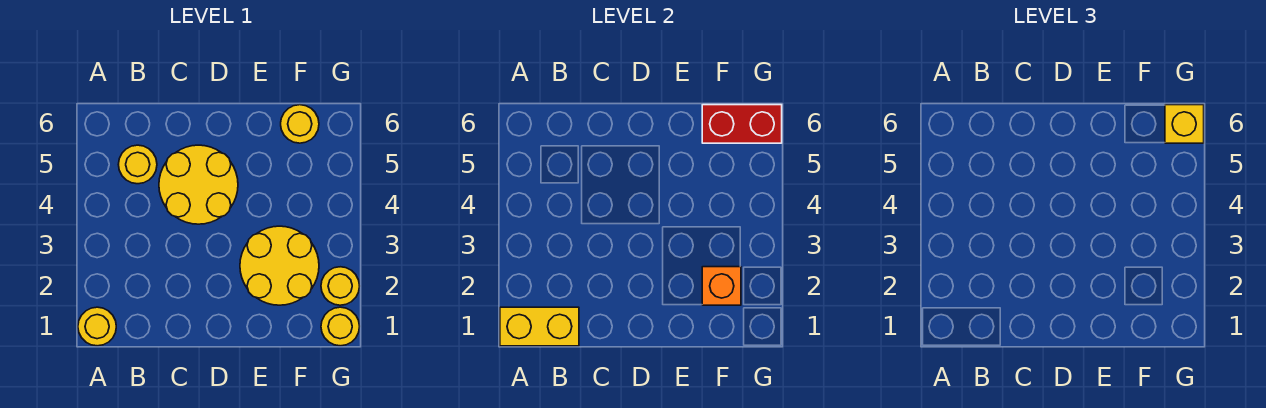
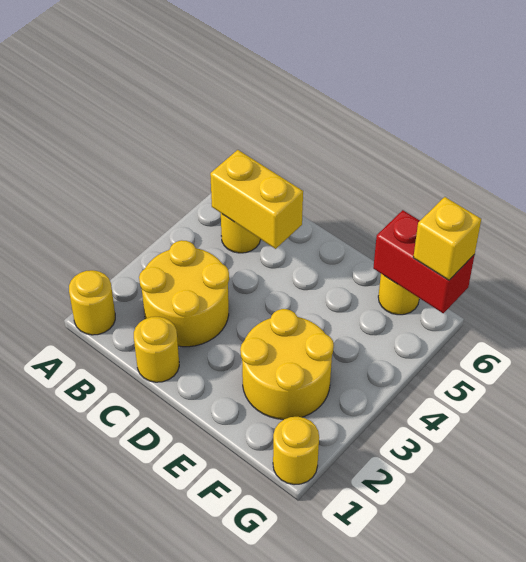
yellow 1x2 brick [500,307,579,346] -> yellow 1x2 brick moved to [210,150,303,249]
yellow 2x2 round brick [159,145,238,224] -> yellow 2x2 round brick moved to [139,240,229,347]
orange 1x1 brick [702,267,741,305] -> none
yellow 1x1 round brick [321,267,360,305] -> yellow 1x1 round brick moved to [134,317,179,382]

